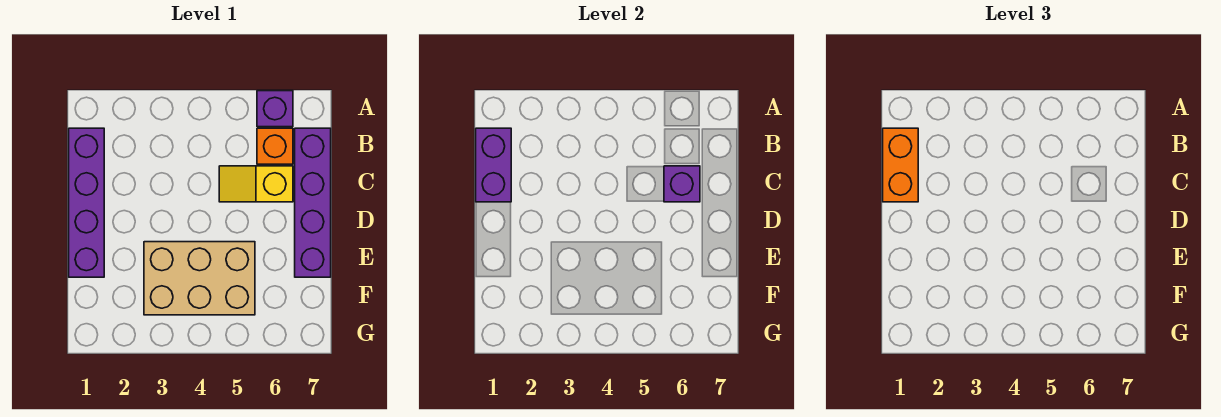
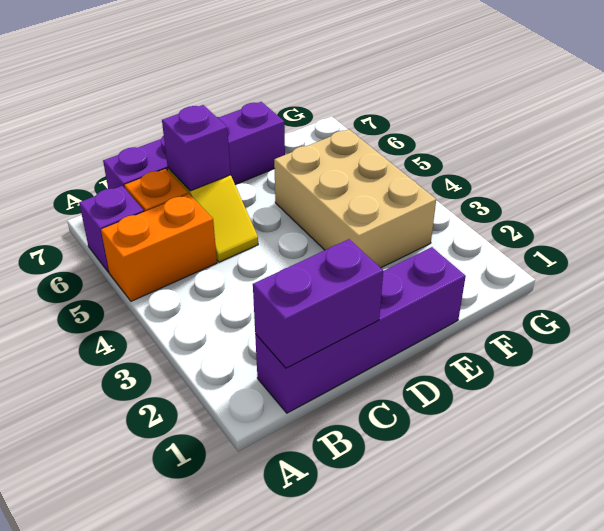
orange 1x2 brick [883,128,918,202] -> orange 1x2 brick moved to [101,194,217,301]

